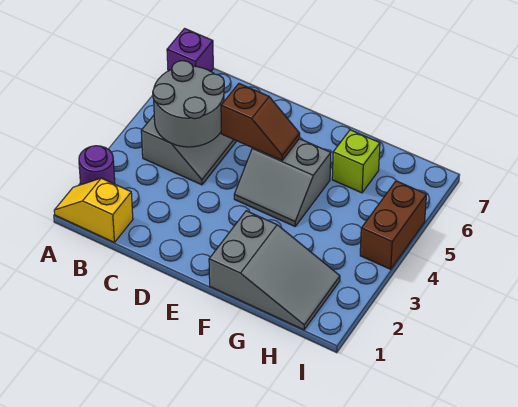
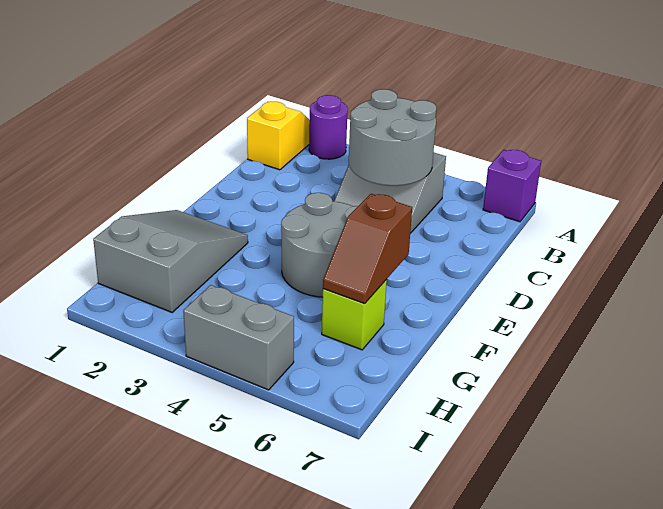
brown 1x2 slope [221,84,300,160] -> brown 1x2 slope moved to [323,194,412,304]
grey 2x2 slope [234,139,331,226] -> grey 2x2 round brick [281,193,358,297]
grey 2x3 slope [209,211,340,330] -> grey 2x3 slope turned to [93,210,248,312]
brown 1x2 brick [360,181,426,269] -> grey 1x2 brick [183,285,294,390]

